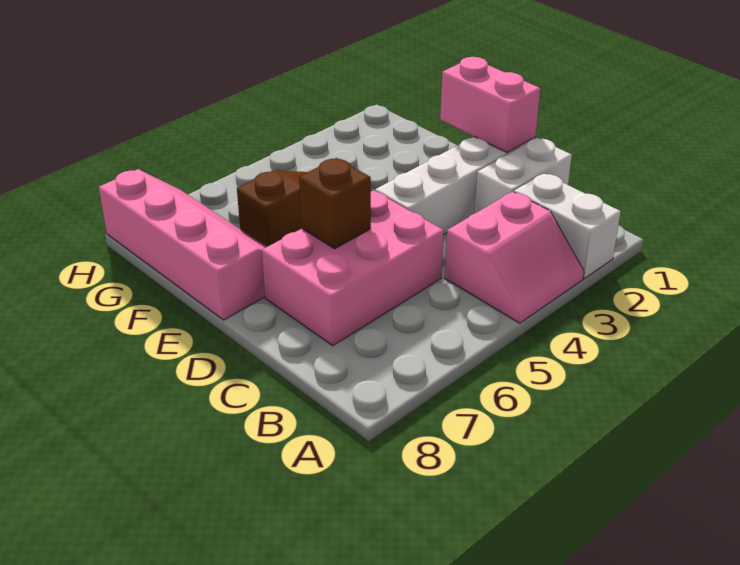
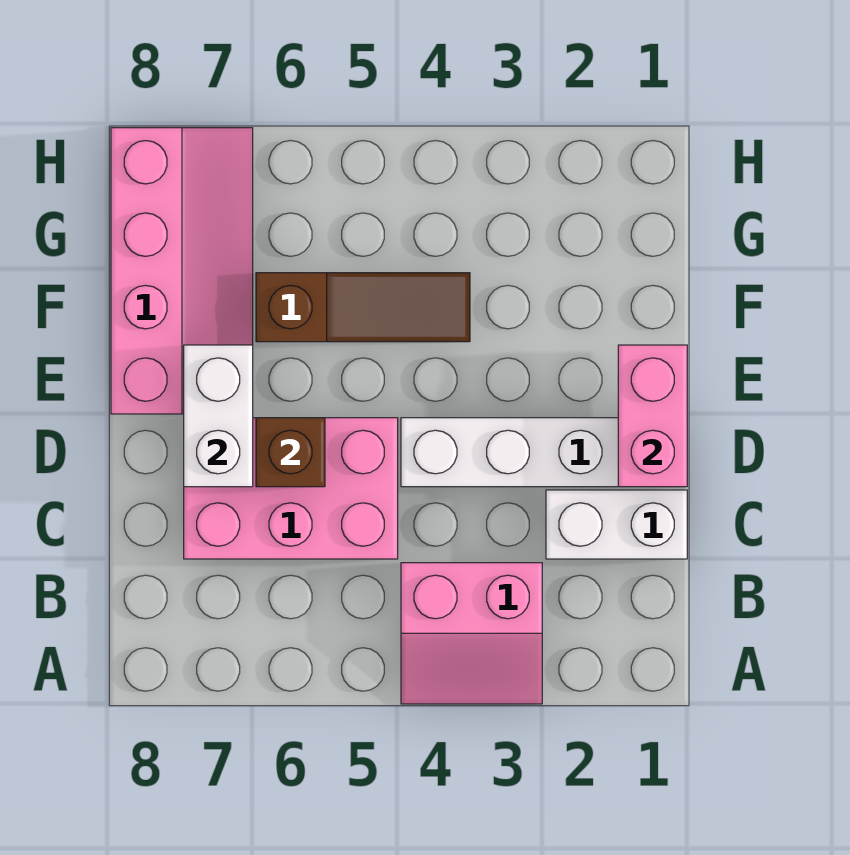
white 1x2 brick [514,173,621,279] -> white 1x2 brick moved to [184,345,253,487]

